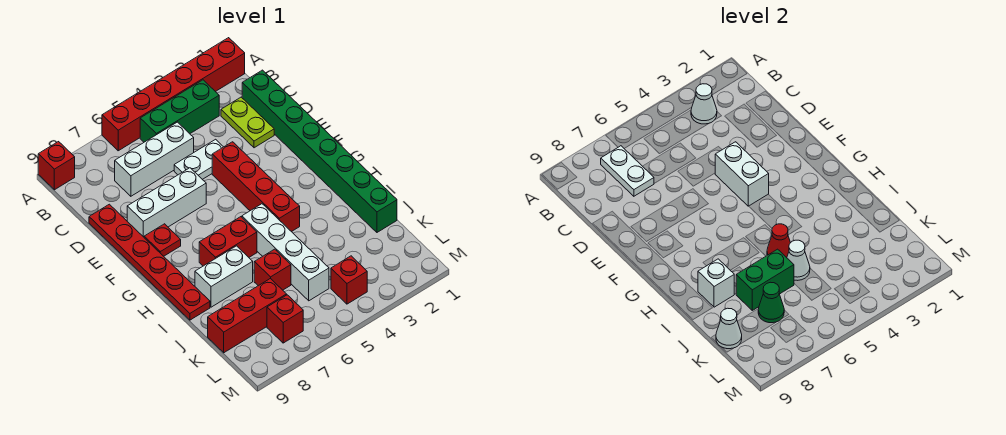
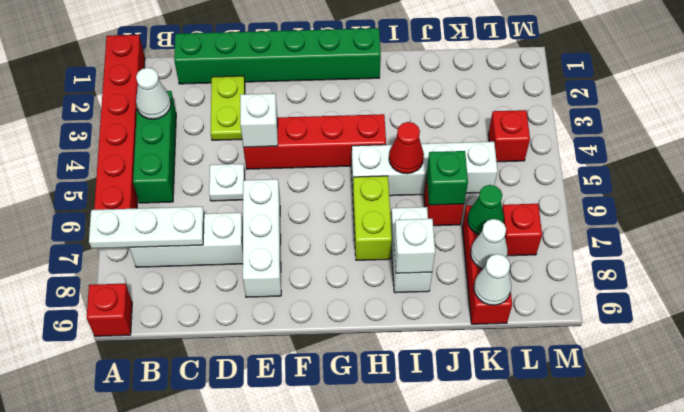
white 1x2 plate [601,146,654,196] -> white 1x3 plate [89,207,204,249]
green 1x8 brick [242,70,397,232] -> green 1x6 brick [174,28,381,84]
lime 1x2 plate [221,97,274,148] -> lime 1x2 plate turned to [210,76,245,140]
white 1x3 brick [115,122,194,196] -> white 1x3 brick turned to [130,213,243,267]
white 1x2 plate [174,139,223,179] -> white 1x1 plate [209,164,245,201]
red 1x6 plate [89,204,210,320] -> none
white 1x2 brick [715,142,769,206] -> white 1x1 brick [240,93,278,147]
red 1x1 plate [144,224,181,256] -> none
red 1x2 brick [199,217,257,266] -> lime 1x2 brick [353,176,392,260]
white 1x1 cone [787,240,810,280] -> white 1x1 cone moved to [471,219,508,269]
green 1x2 brick [736,249,794,310] -> green 1x1 brick [427,151,468,205]

